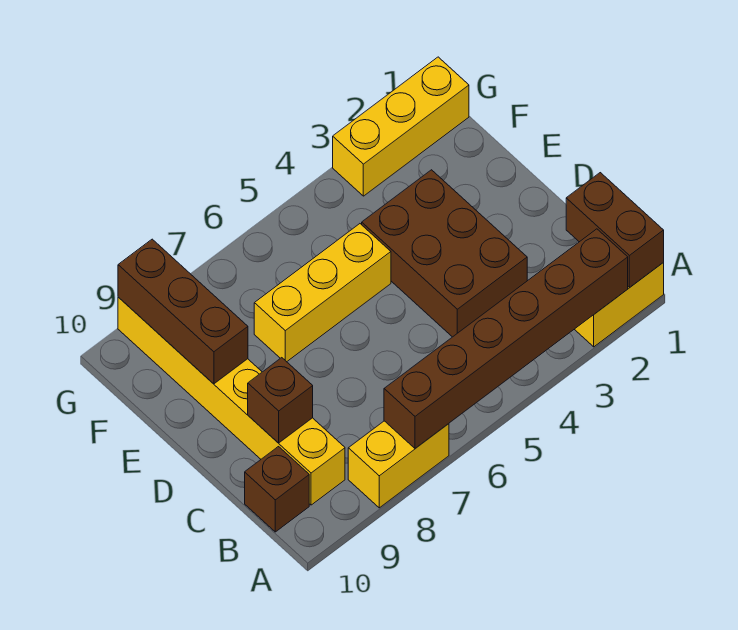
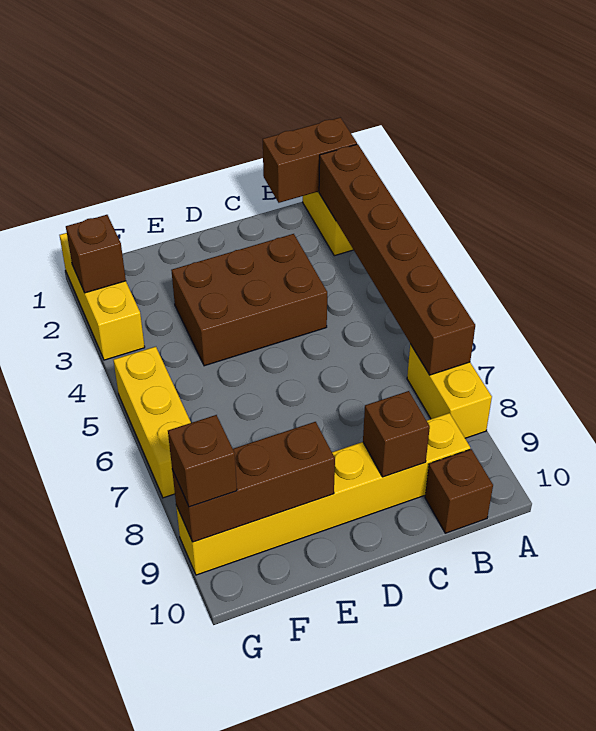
yellow 1x3 brick [254,224,391,362] -> yellow 1x3 brick moved to [114,347,191,498]
none -> brown 1x1 brick [66,215,126,293]
none -> brown 1x1 brick [168,415,237,507]

